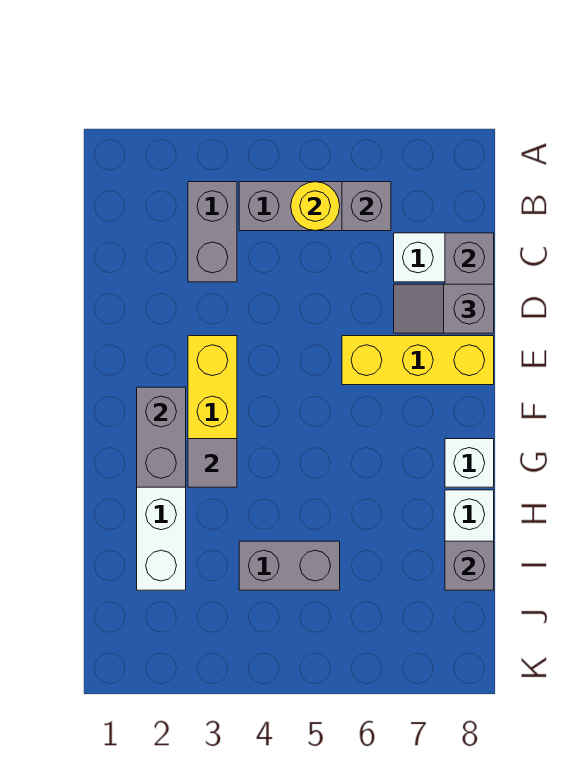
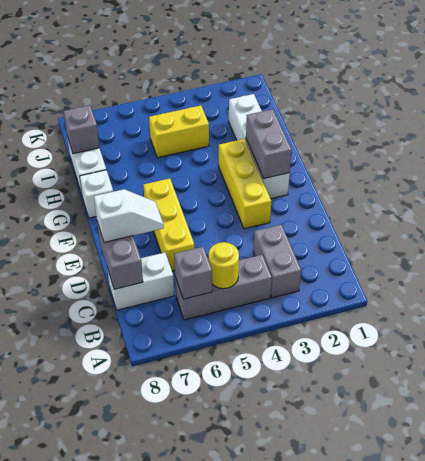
grey 1x2 slope [394,284,494,333] -> white 1x2 slope [94,189,164,242]
yellow 1x3 brick [342,336,494,385] -> yellow 1x3 brick turned to [143,178,195,271]
grey 1x1 tile [188,439,237,487] -> none
grey 1x2 brick [239,541,340,590] -> yellow 1x2 brick [149,105,209,158]

